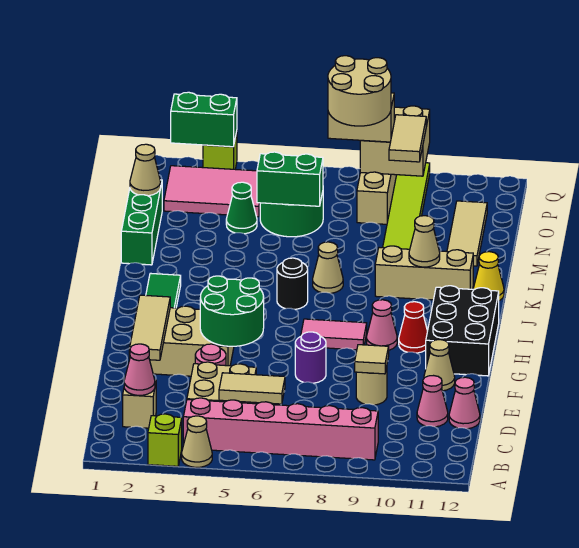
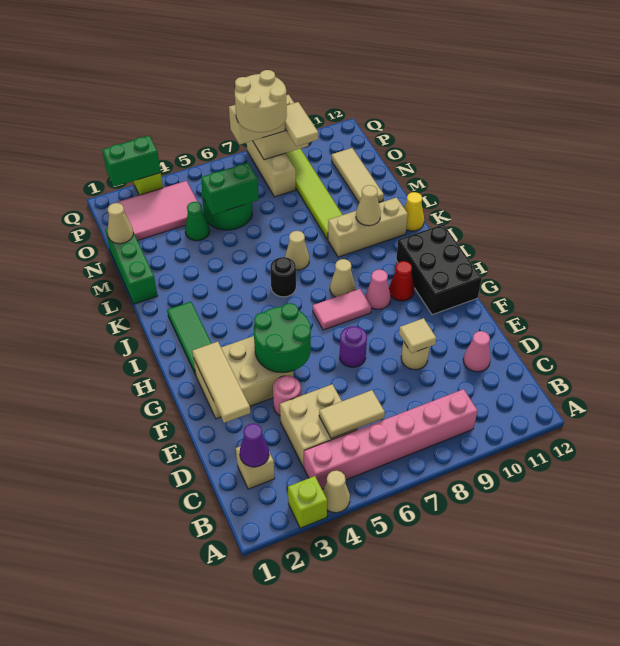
pink 1x1 cone [124,344,155,395] -> purple 1x1 cone [240,424,269,467]
pink 1x1 cone [449,377,480,429] -> none
tan 1x1 cone [424,340,455,391] -> tan 1x1 cone moved to [330,259,355,297]

